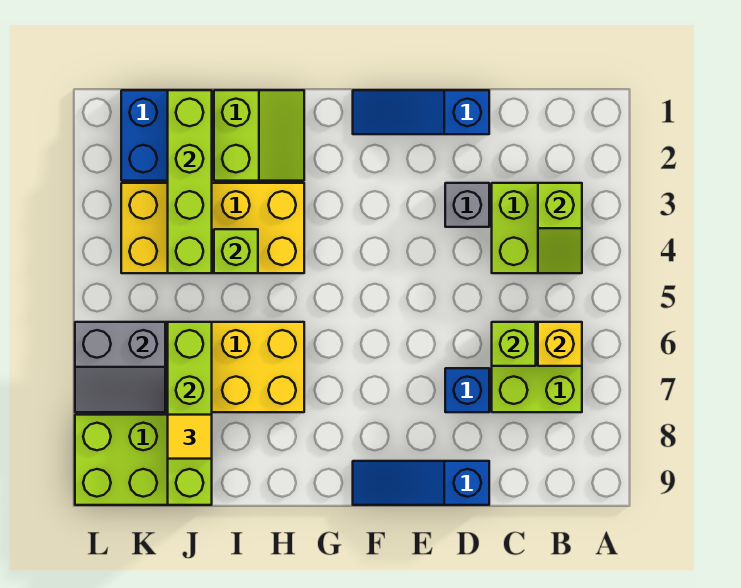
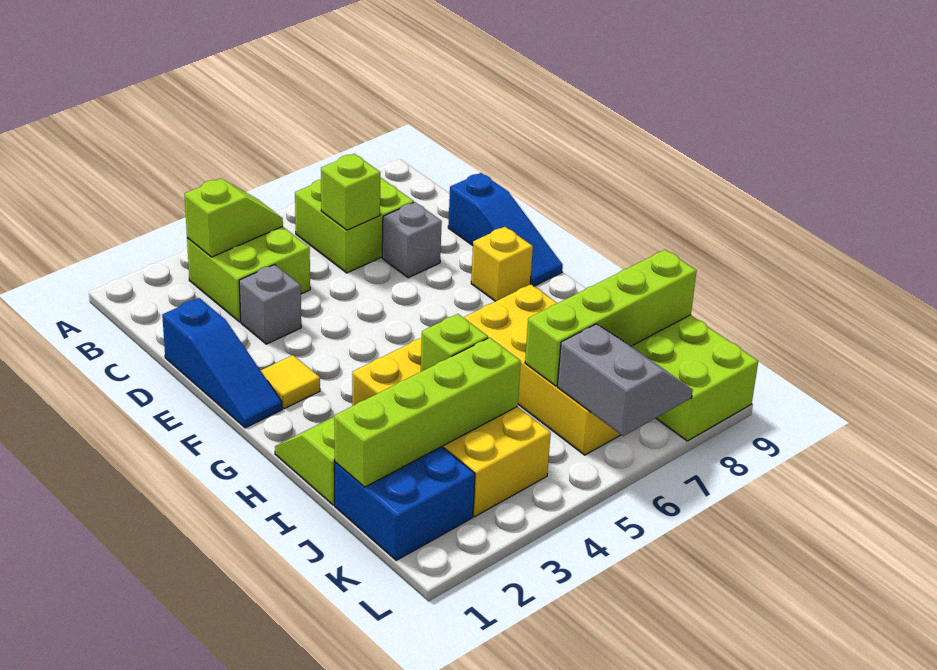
yellow 1x1 brick [538,322,582,366] -> yellow 1x1 brick moved to [471,227,533,301]
blue 1x1 brick [445,368,489,412] -> grey 1x1 brick [382,202,442,278]
yellow 1x1 tile [168,415,212,459] -> yellow 1x1 tile moved to [261,355,320,409]

